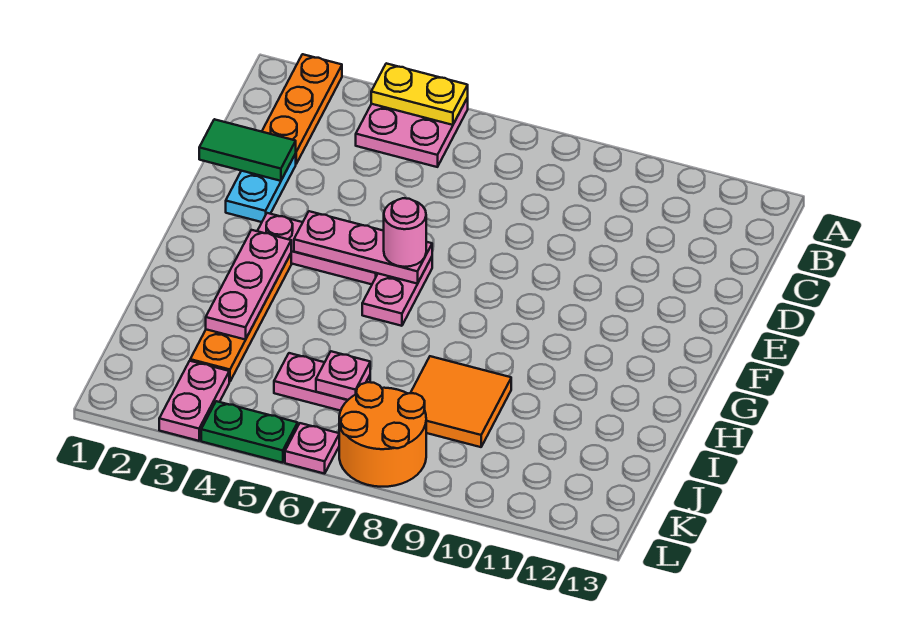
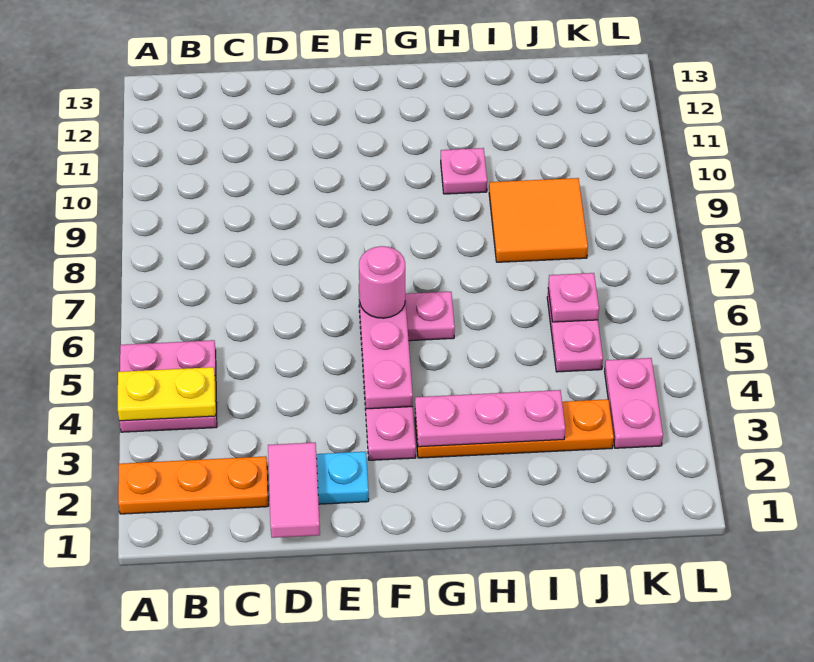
yellow 1x2 plate [371,63,468,125] -> yellow 1x2 plate turned to [118,367,216,421]
green 1x2 tile [199,119,296,181] -> pink 1x2 tile [268,443,320,538]
pink 1x2 plate [159,361,229,441] -> pink 1x2 plate turned to [604,358,663,448]
orange 2x2 round brick [339,382,426,487] -> none
green 1x2 plate [201,401,298,463] -> none
pink 1x1 plate [285,423,339,474] -> pink 1x1 plate moved to [441,148,487,194]

